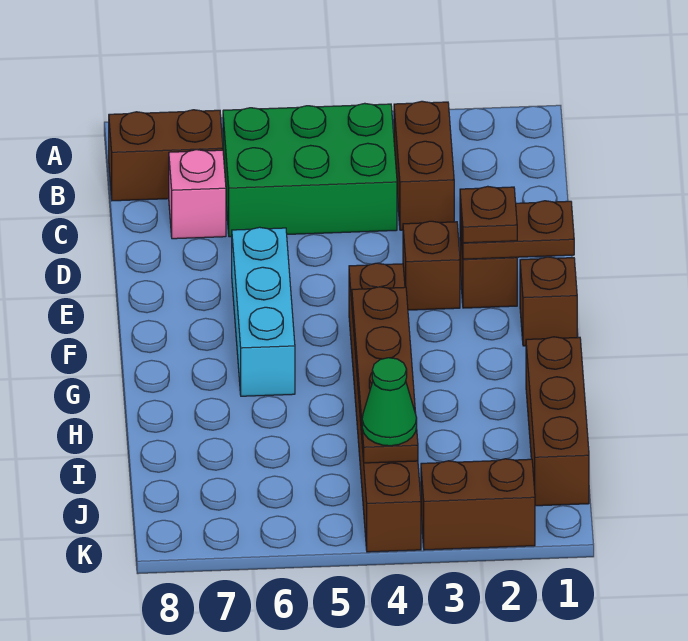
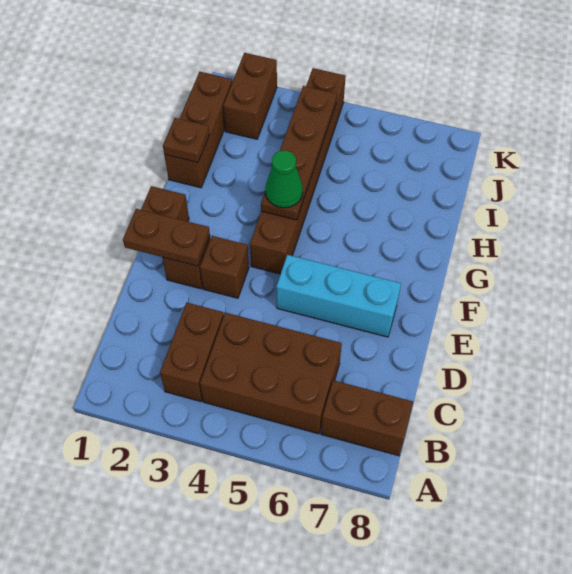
green 2x3 brick [223,103,397,237] -> brown 2x3 brick [200,313,342,434]
pink 1x1 brick [169,150,226,239] -> none
brown 1x1 plate [460,186,517,243] -> brown 1x1 plate moved to [163,118,209,162]
cyan 1x3 brick [232,227,295,396] -> cyan 1x3 brick turned to [276,255,401,337]
green 1x1 cone [362,358,417,446] -> green 1x1 cone moved to [265,151,303,208]
brown 1x2 brick [421,459,535,550] -> brown 1x2 brick turned to [223,53,277,139]

